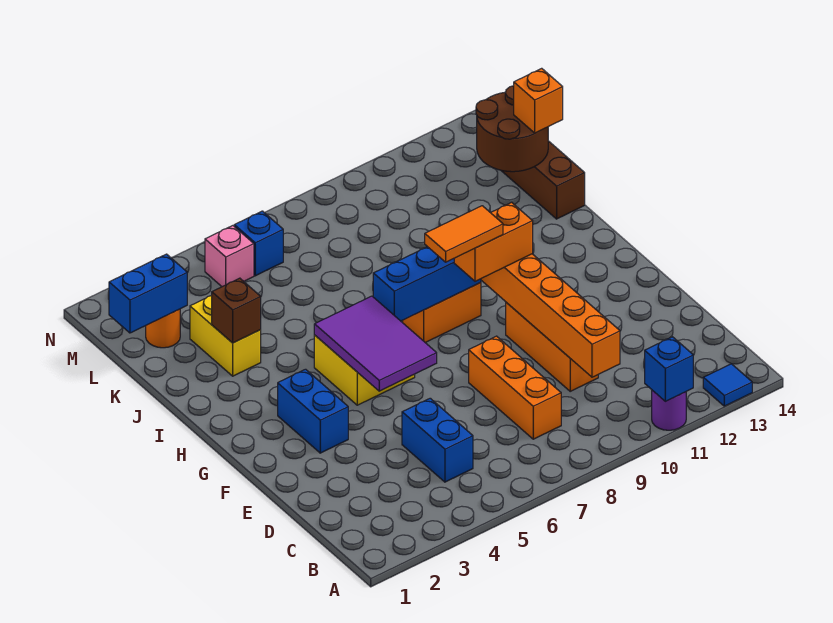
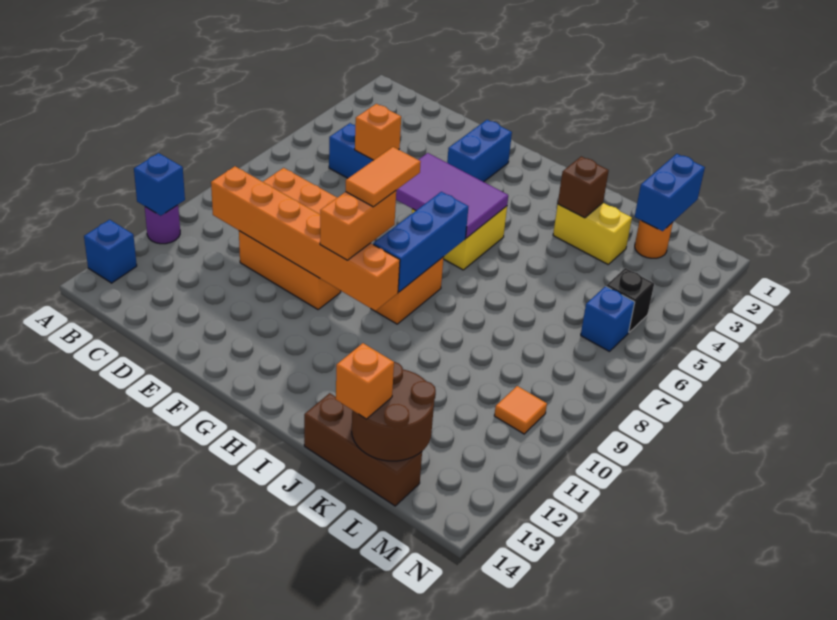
blue 1x1 tile [703,364,752,406] -> blue 1x1 brick [84,220,137,283]
none -> orange 1x1 brick [355,104,401,160]
blue 1x2 brick [278,369,348,453] -> blue 1x2 brick turned to [447,120,512,182]
pink 1x1 brick [205,226,254,287] -> black 1x1 brick [606,268,654,332]
none -> orange 1x1 tile [494,386,547,434]

